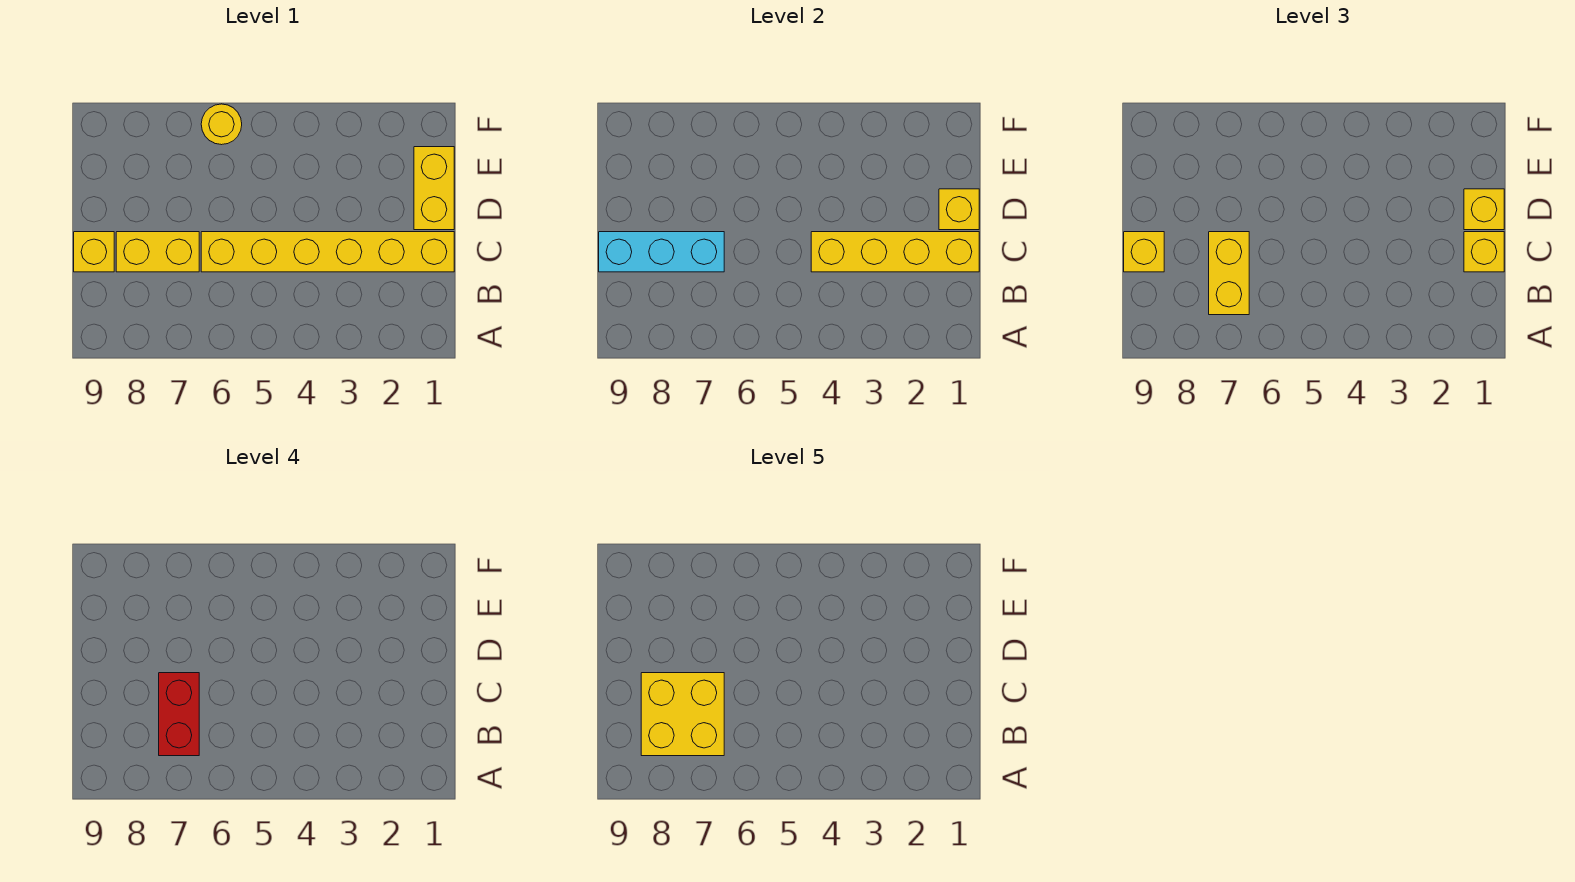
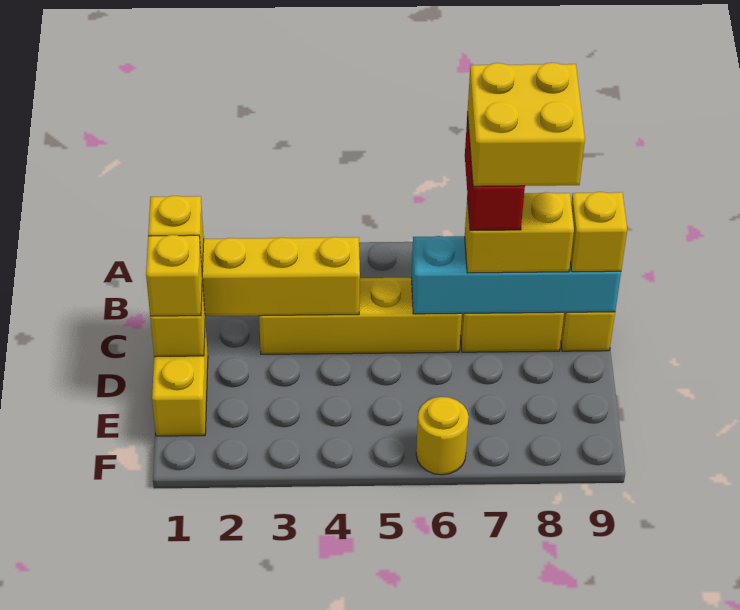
yellow 1x2 brick [1209,232,1249,315] -> yellow 1x2 brick turned to [465,192,574,273]
yellow 1x6 brick [201,232,454,272] -> yellow 1x4 brick [259,278,462,354]
cyan 1x3 brick [599,232,724,272] -> cyan 1x4 brick [411,236,621,314]

